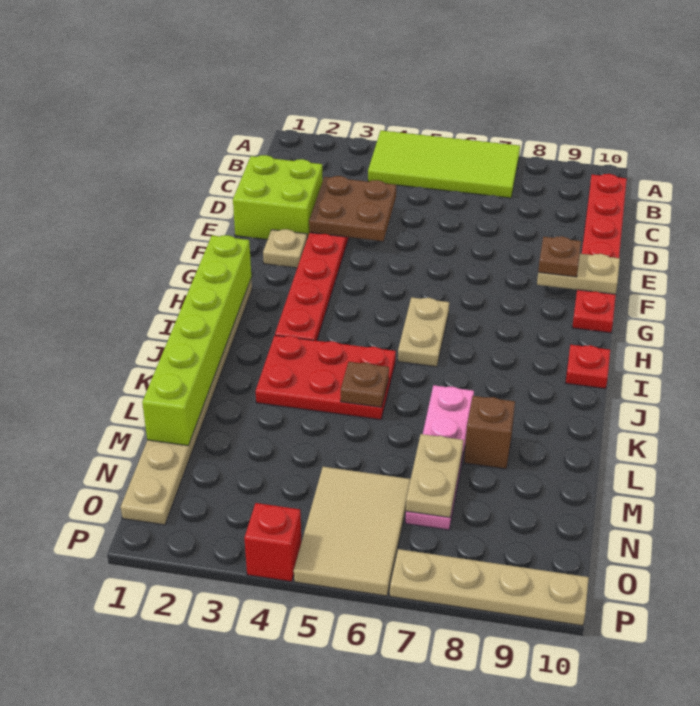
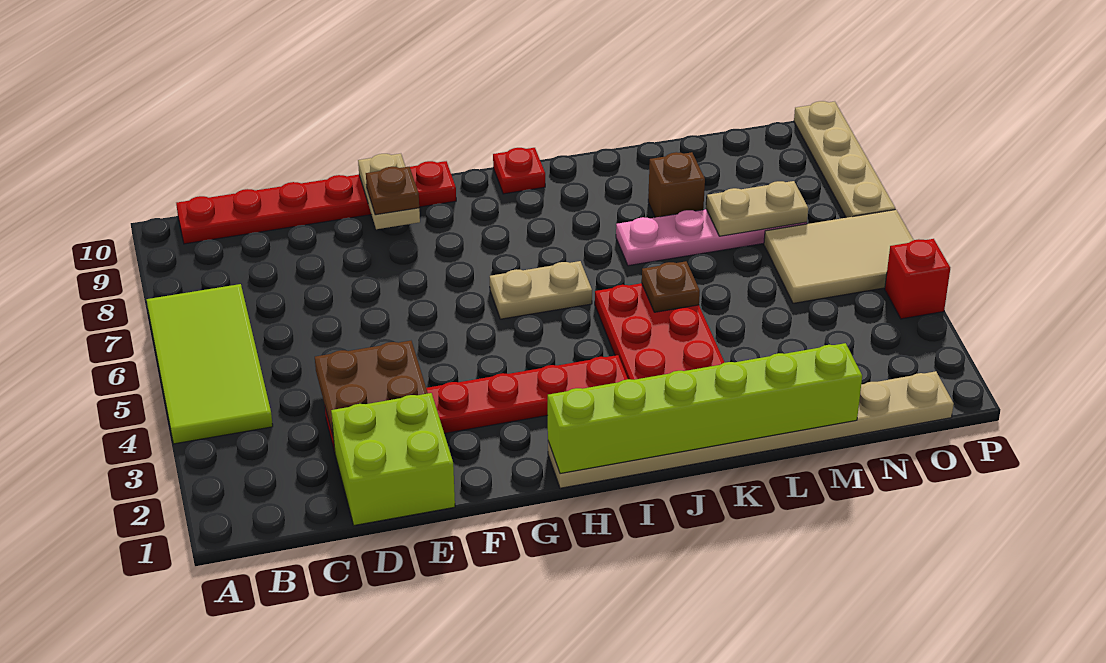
tan 1x1 plate [263,229,307,268] -> none

